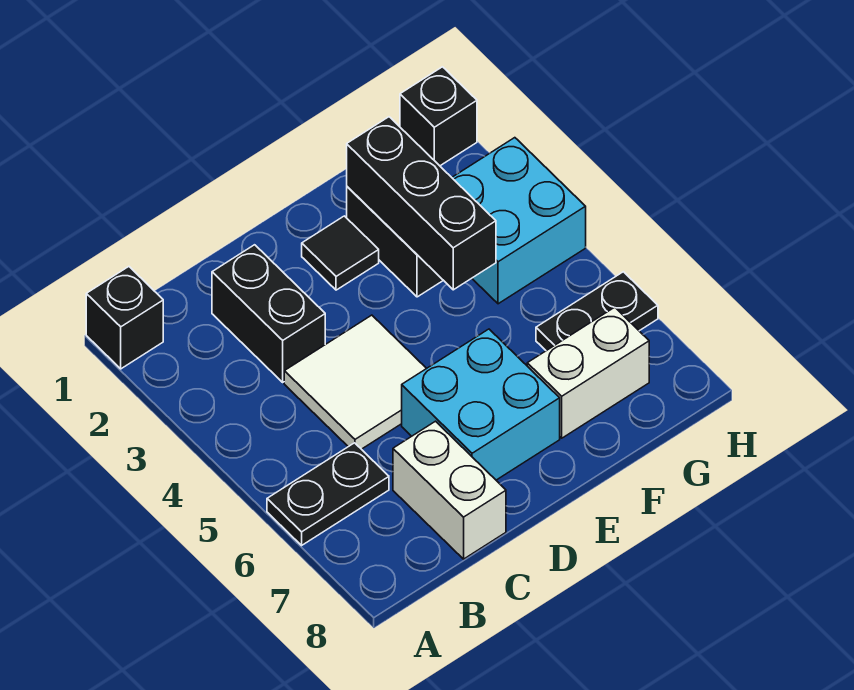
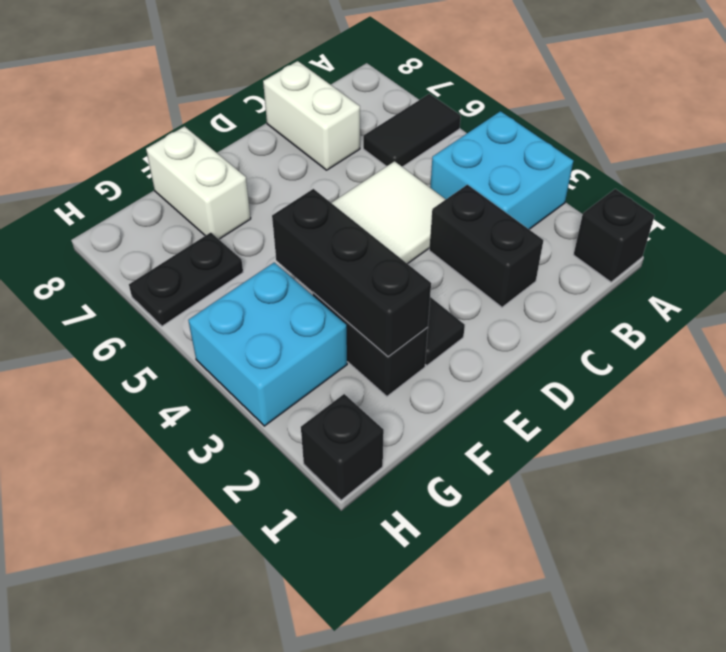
black 1x2 plate [267,443,389,545] -> black 1x2 tile [363,94,461,167]
cyan 2x2 brick [402,329,560,480] -> cyan 2x2 brick moved to [430,111,573,229]
white 1x2 brick [527,307,649,438] -> white 1x2 brick turned to [146,126,251,239]

